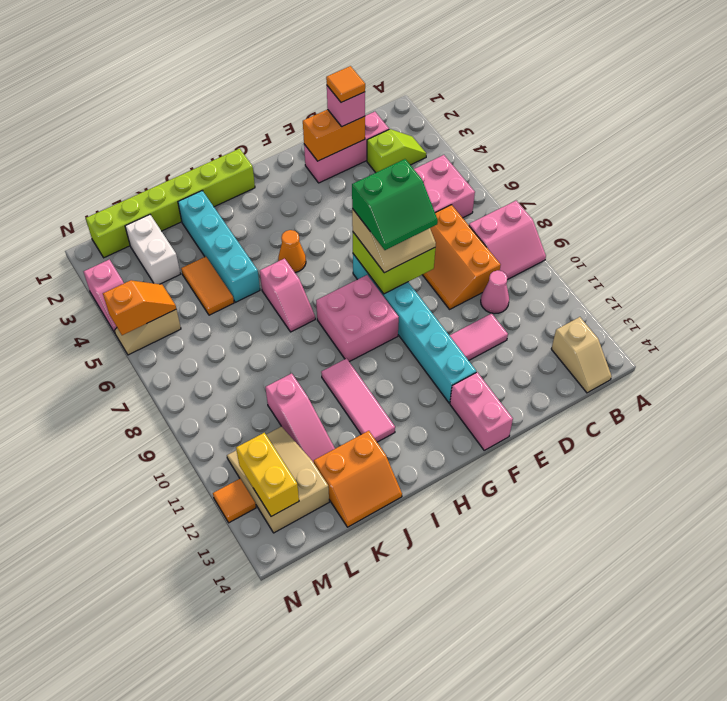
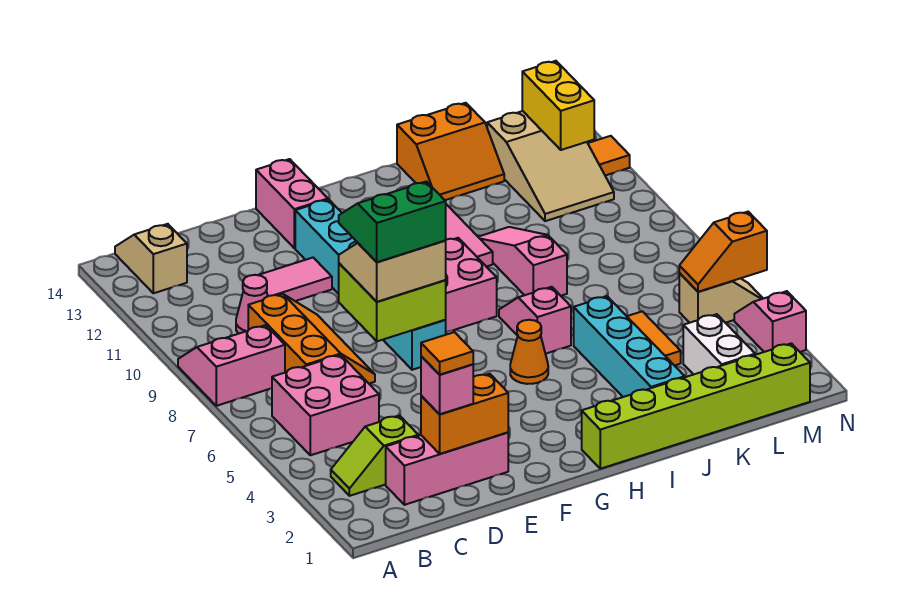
orange 2x2 slope [314,431,402,527] -> orange 2x2 slope turned to [397,103,504,200]
pink 1x3 slope [266,373,335,463] -> pink 1x3 slope moved to [479,227,567,296]

